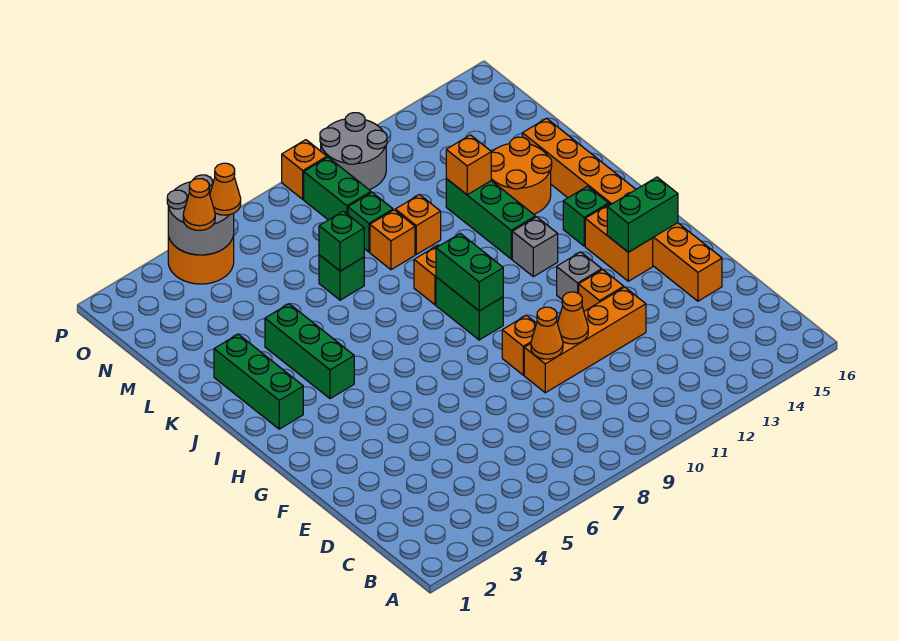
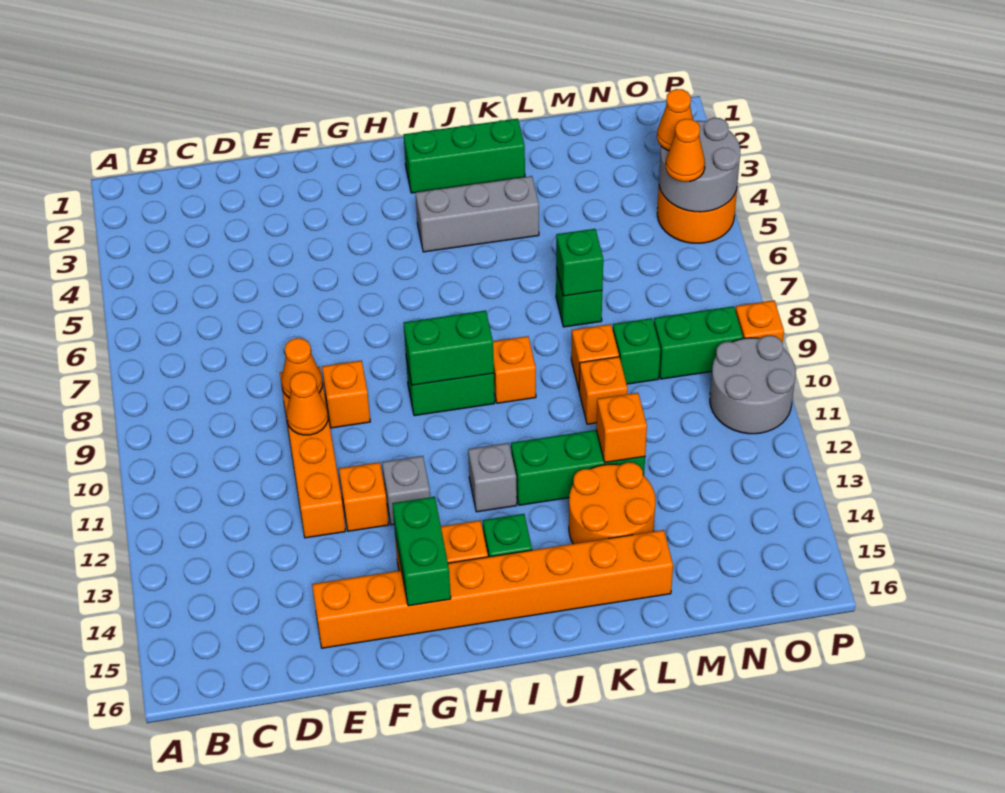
green 1x3 brick [265,304,354,399] -> grey 1x3 brick [416,176,539,252]

